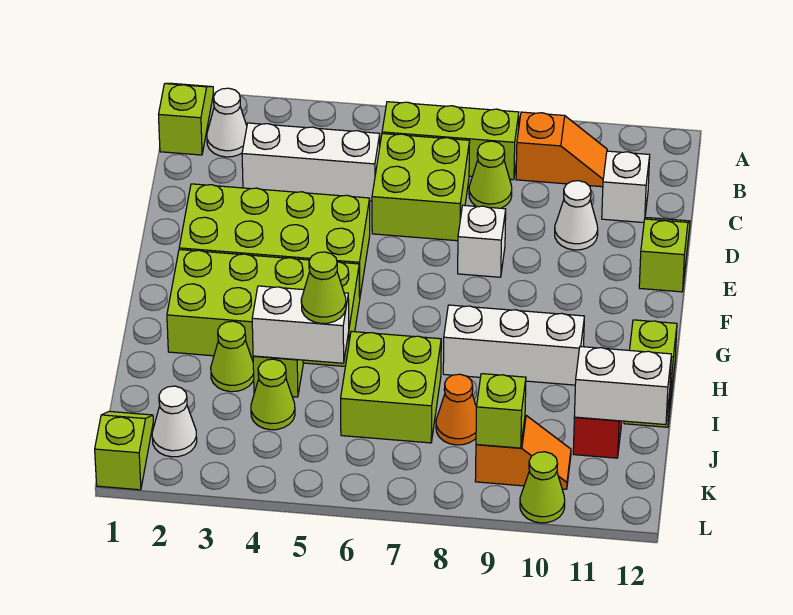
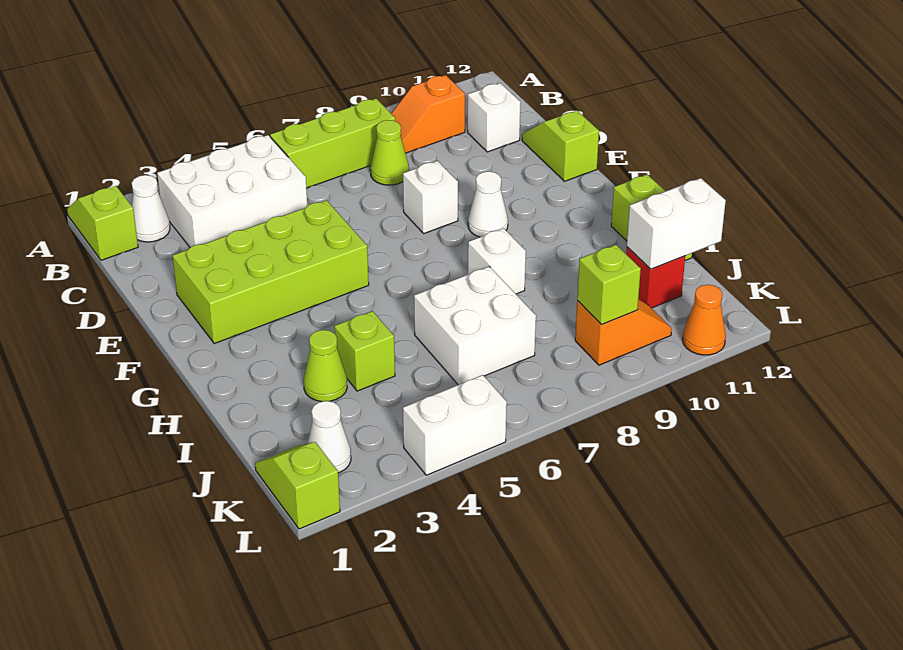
orange 1x2 slope [516,112,607,187] -> orange 1x2 slope turned to [391,75,465,153]
white 1x3 brick [242,123,380,201] -> white 2x3 brick [157,135,307,247]
lime 2x2 brick [372,134,470,241] -> none
white 1x1 cone [555,181,598,250] -> white 1x1 cone moved to [468,171,508,237]
lime 2x4 brick [167,250,360,366] -> none
white 1x3 brick [443,305,584,385] -> white 1x1 brick [468,228,526,294]
white 1x2 brick [252,286,349,363] -> white 1x2 brick moved to [403,375,507,475]
lime 1x1 cone [301,252,346,324] -> none
lime 2x2 brick [341,331,441,443] -> white 2x2 brick [414,266,536,385]
lime 1x1 cone [251,359,295,430] -> none
orange 1x1 cone [436,374,476,445] -> orange 1x1 cone moved to [682,285,726,355]
lime 1x1 cone [520,452,565,523] -> none

